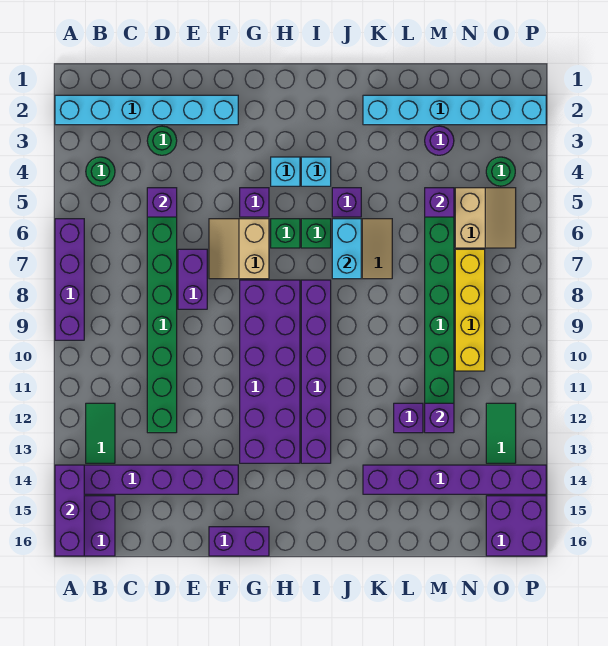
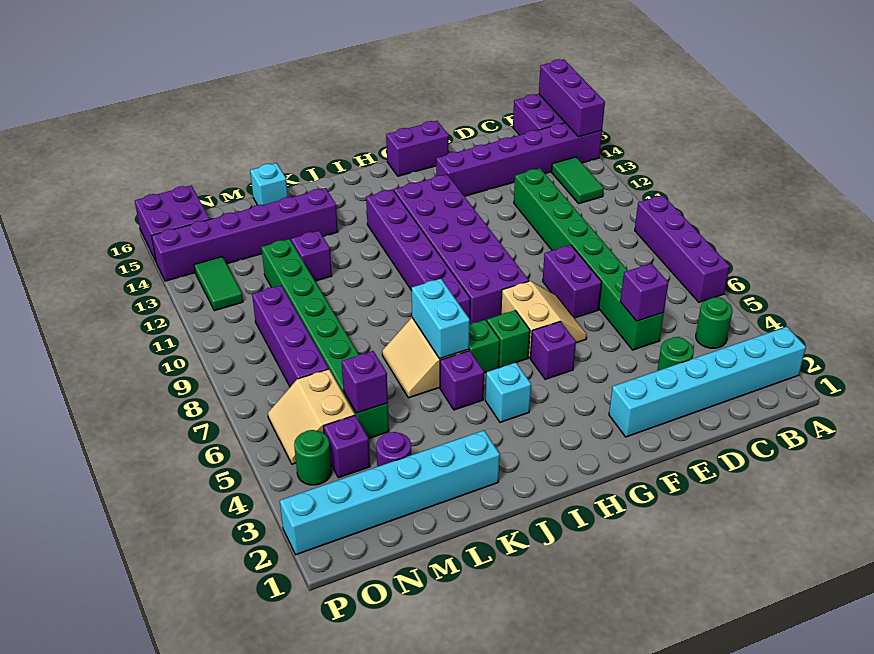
cyan 1x1 brick [271,157,300,186] -> cyan 1x1 brick moved to [250,163,288,205]
purple 1x1 brick [425,403,454,433] -> purple 1x1 brick moved to [323,415,370,478]
yellow 1x4 brick [455,249,485,371] -> purple 1x4 brick [252,285,329,387]

